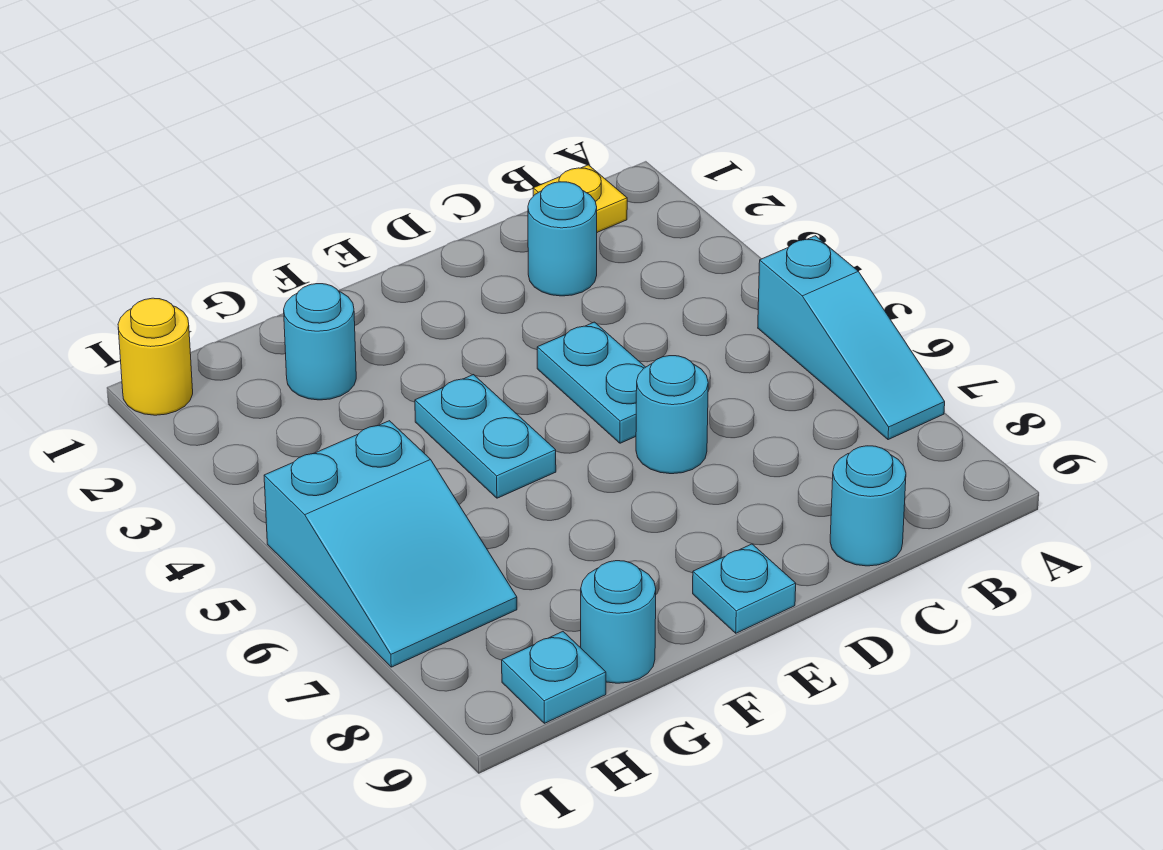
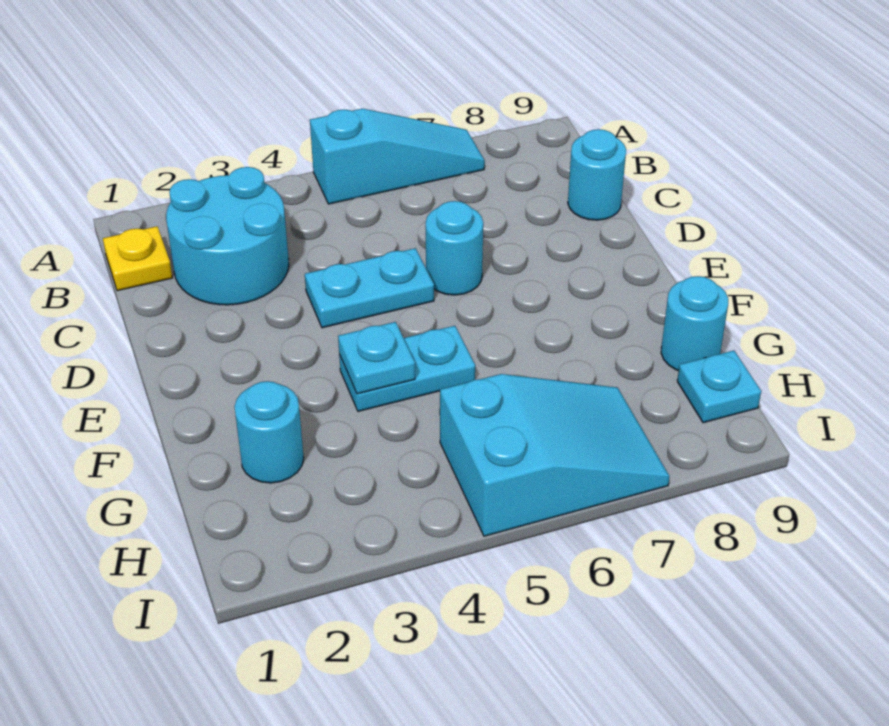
cyan 1x1 round brick [528,182,597,296] -> cyan 2x2 round brick [166,167,289,305]
cyan 1x1 plate [693,544,796,633] -> cyan 1x1 plate moved to [338,322,415,394]
yellow 1x1 round brick [118,298,193,415] -> none

